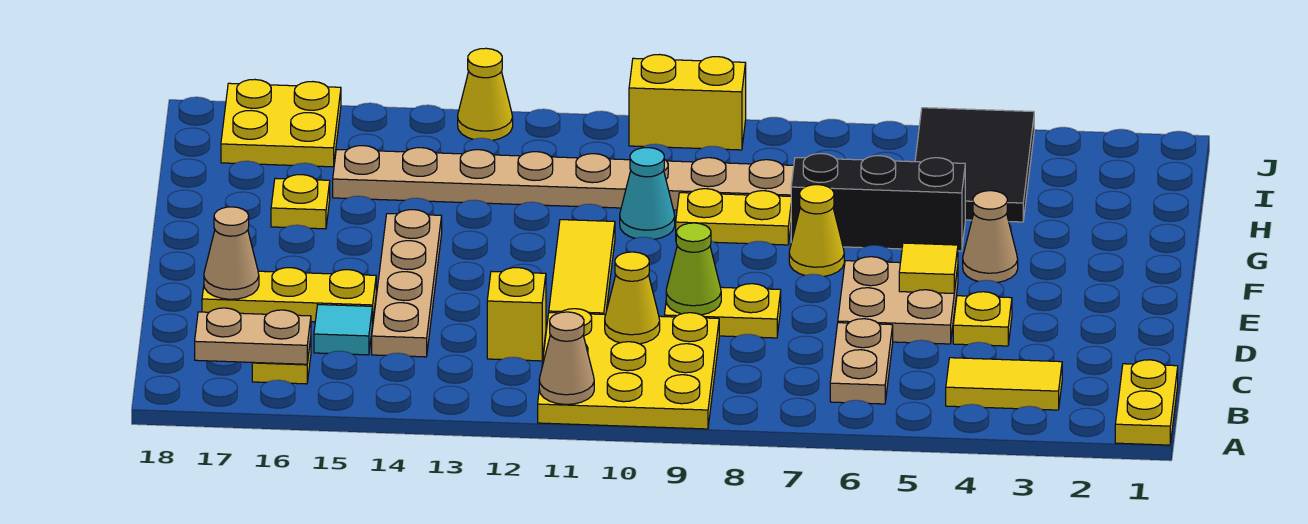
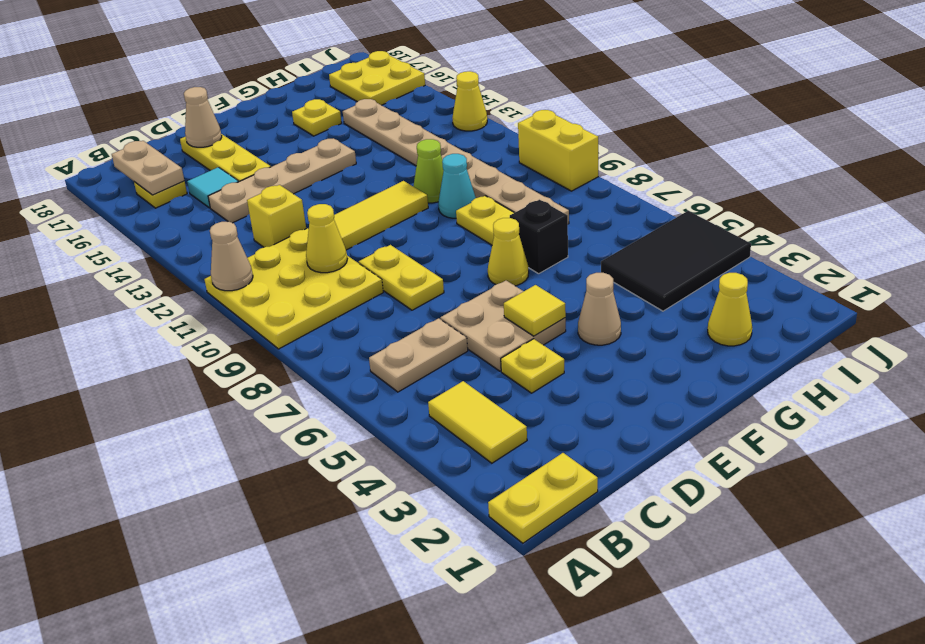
lime 1x1 cone [666,223,721,315] -> lime 1x1 cone moved to [413,139,444,203]
black 1x3 brick [791,154,965,251] -> black 1x1 brick [510,200,568,274]
none -> yellow 1x1 cone [708,273,752,346]

